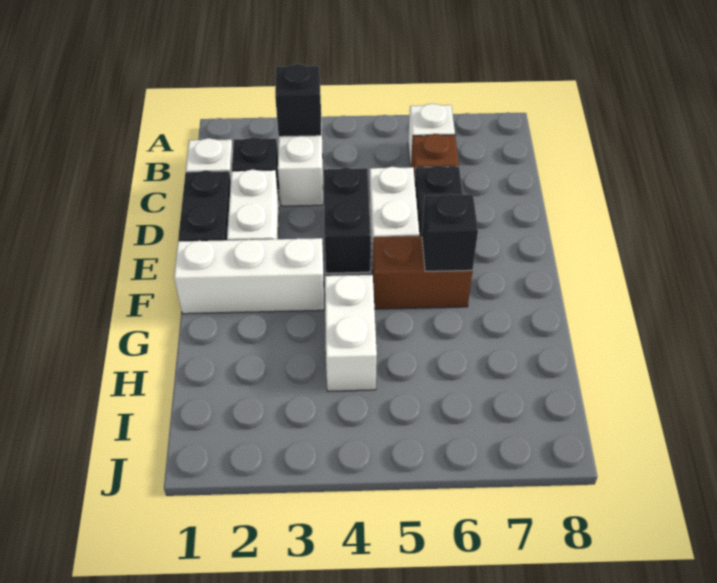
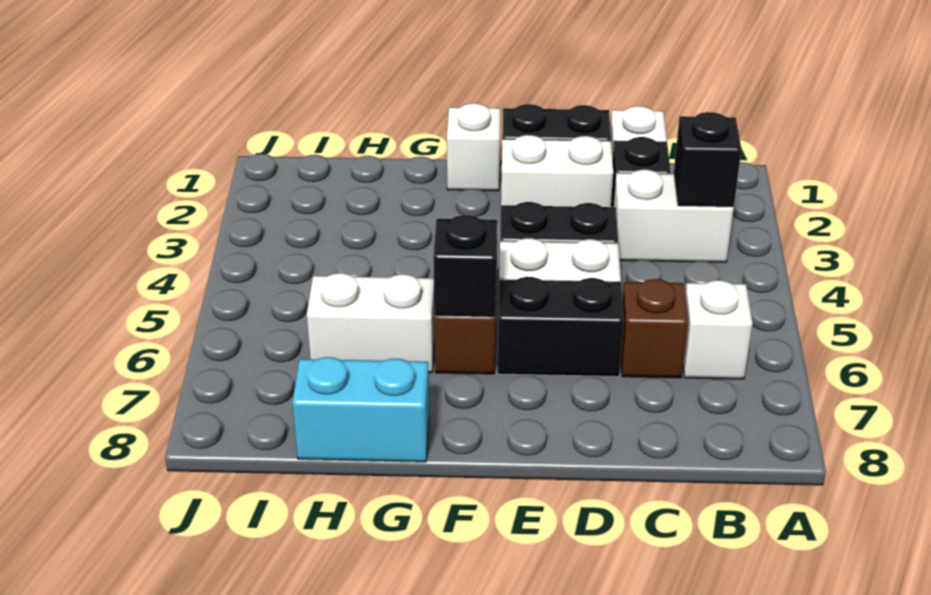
white 1x3 brick [174,238,324,314] -> white 1x1 brick [447,103,500,191]
white 1x2 brick [325,275,377,391] -> white 1x2 brick moved to [307,273,435,373]
none -> cyan 1x2 brick [292,357,429,462]

